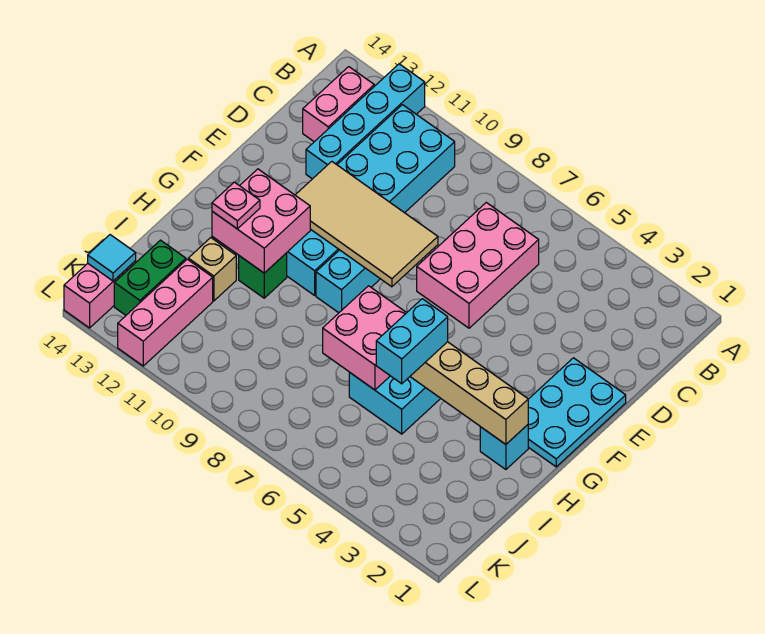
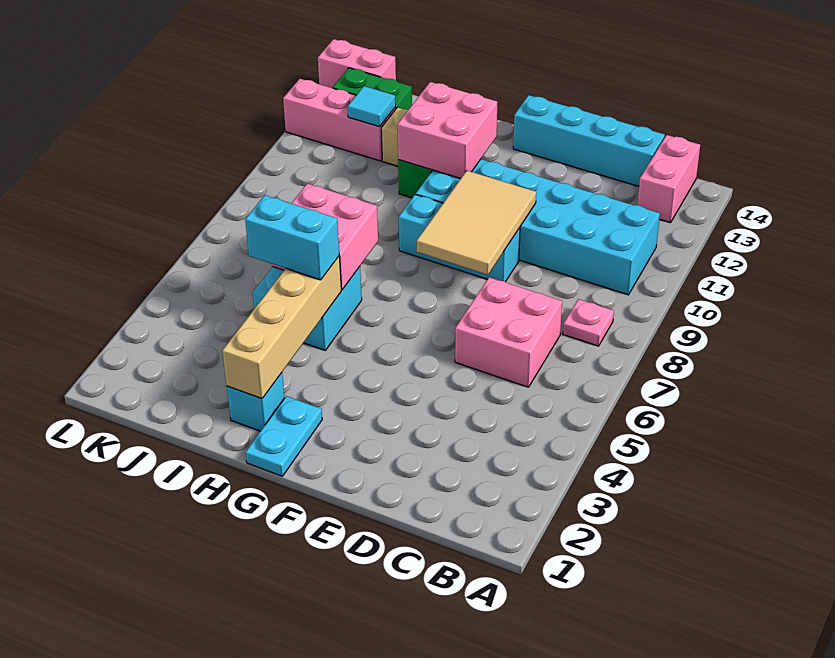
cyan 1x4 brick [306,64,425,179] -> cyan 1x4 brick moved to [513,95,665,186]
pink 1x2 brick [303,67,374,142] -> pink 1x2 brick turned to [637,135,700,223]
pink 2x3 brick [417,203,539,328] -> pink 2x2 brick [455,277,562,387]
cyan 2x3 plate [528,358,626,467] -> cyan 1x2 plate [245,396,322,476]
tan 2x4 tile [296,161,438,287] -> tan 2x3 tile [417,171,536,275]
pink 1x1 plate [212,182,260,229] -> pink 1x1 plate moved to [563,299,614,346]
cyan 1x1 tile [88,235,136,281] -> cyan 1x1 tile moved to [348,86,396,127]

